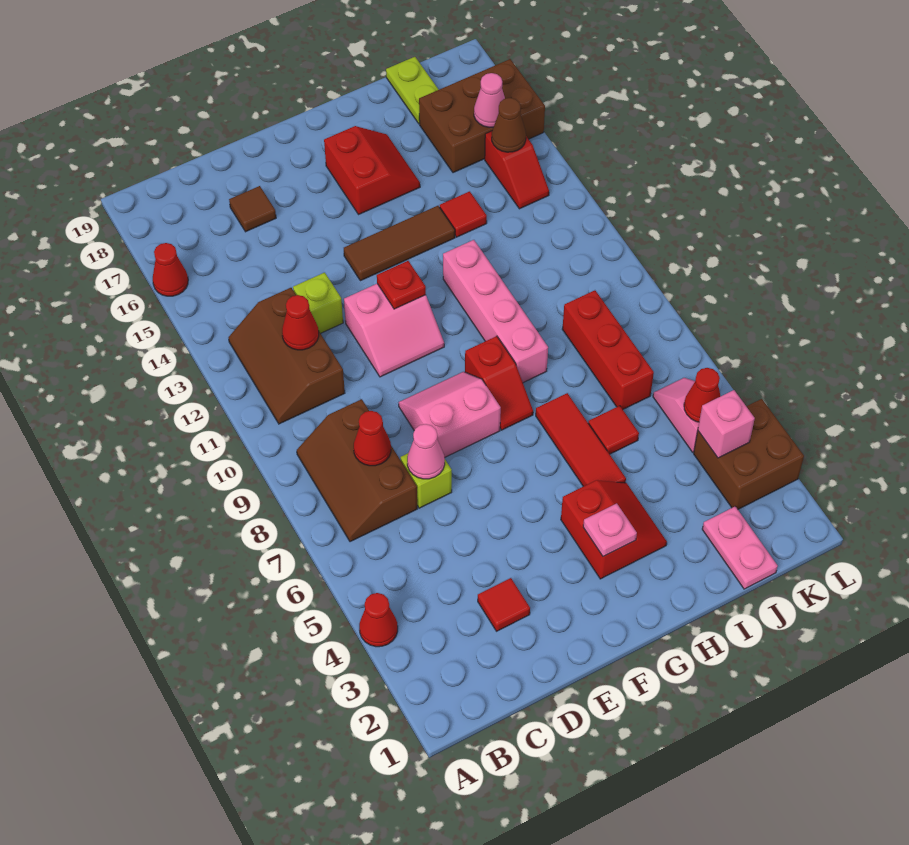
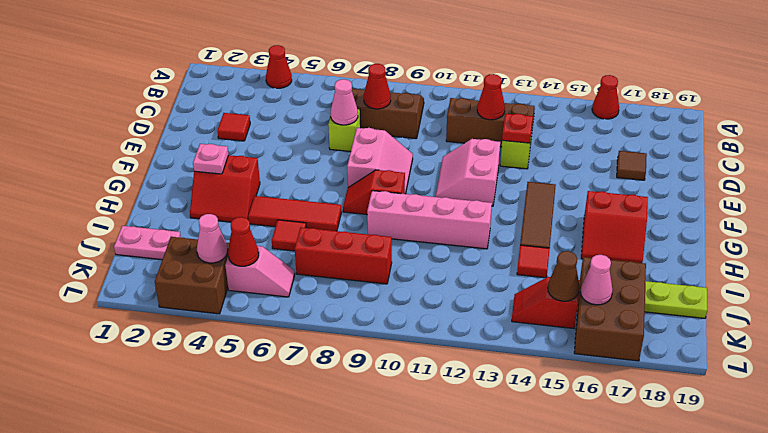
red 1x1 plate [377,261,426,309] -> red 1x1 plate moved to [502,114,533,143]
pink 1x1 brick [698,390,755,458] -> pink 1x1 cone [197,214,228,263]

